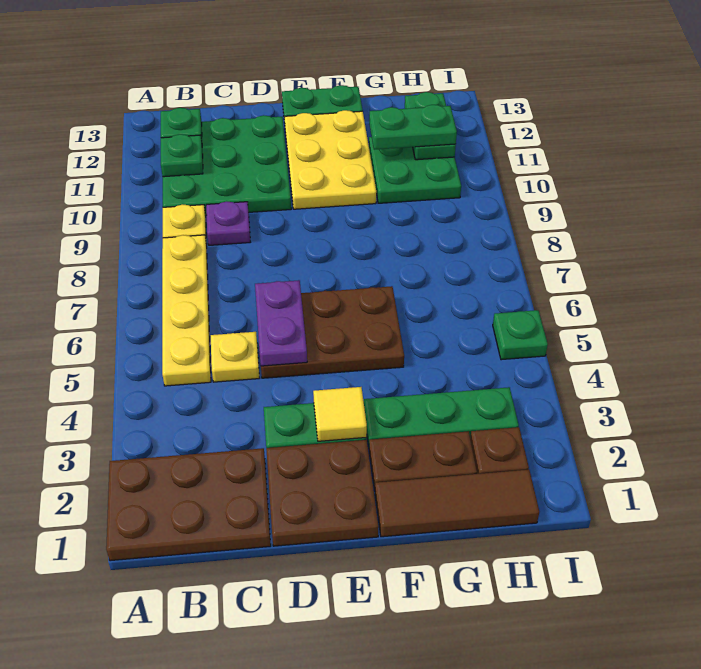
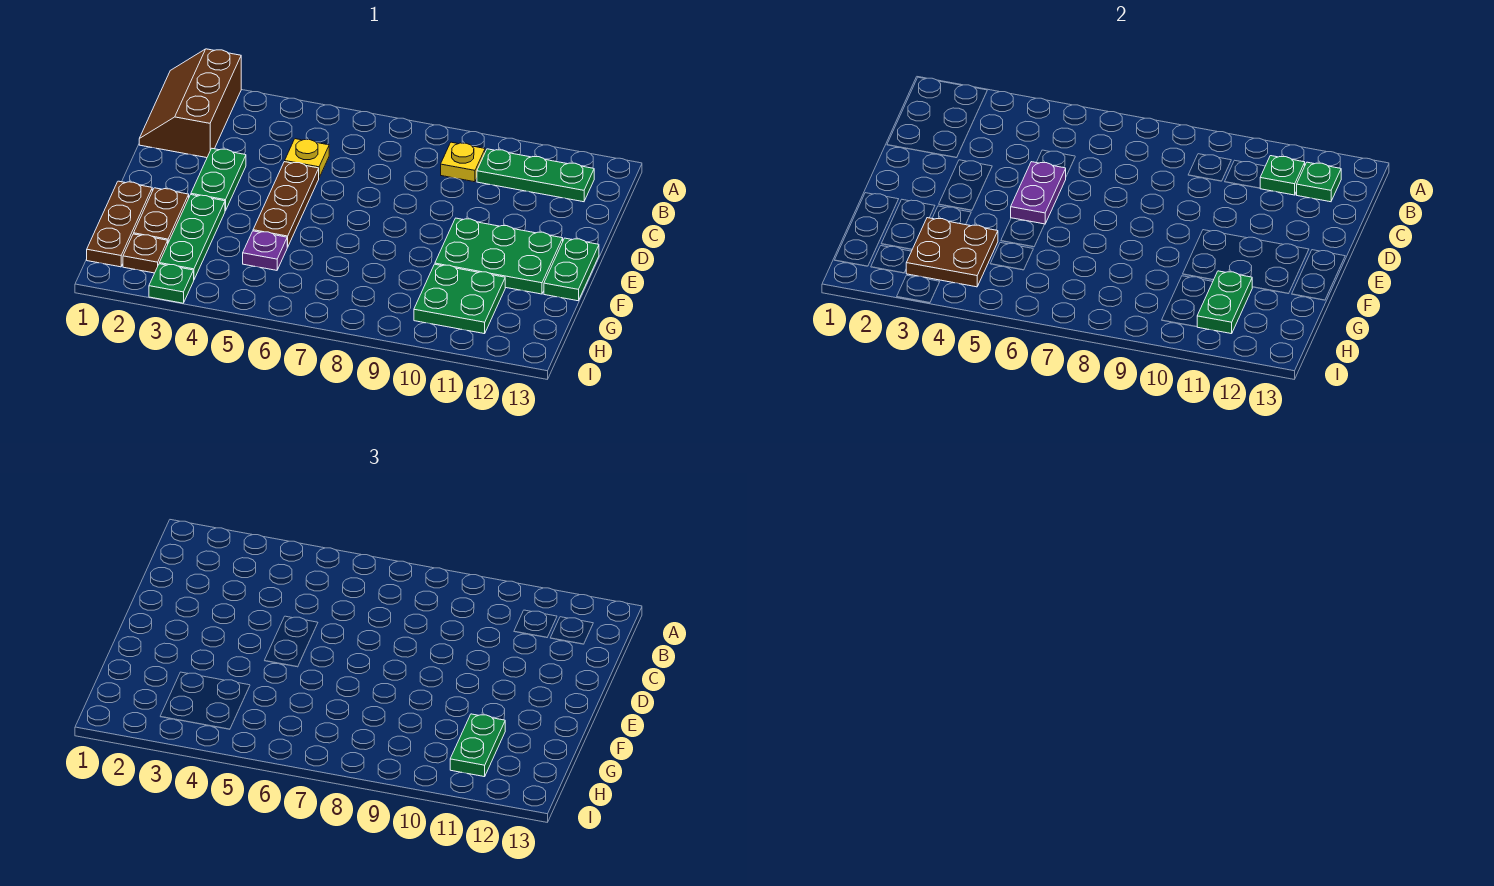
brown 2x3 plate [106,448,271,561] -> brown 2x3 slope [139,49,241,158]
yellow 1x4 plate [162,235,211,386] -> none
green 3x3 plate [163,115,291,215] -> green 1x3 plate [477,149,594,202]
purple 1x1 plate [206,201,250,245] -> purple 1x1 plate moved to [243,231,287,270]
brown 2x2 plate [266,440,379,546] -> brown 2x2 plate moved to [906,218,998,287]
brown 2x3 plate [261,286,404,378] -> brown 1x3 plate [253,162,319,247]
purple 1x2 plate [255,280,307,366] -> purple 1x2 plate turned to [1011,162,1066,224]
yellow 1x1 tile [313,387,367,441] -> none
yellow 2x3 plate [284,110,376,209] -> green 2x3 plate [435,218,563,294]
brown 1x3 tile [375,469,539,537] -> brown 1x3 plate [87,181,152,267]
green 1x2 plate [405,92,456,160] -> green 1x2 plate turned to [1197,271,1252,334]
green 1x1 plate [493,310,548,360] -> green 1x1 plate moved to [149,264,194,303]

